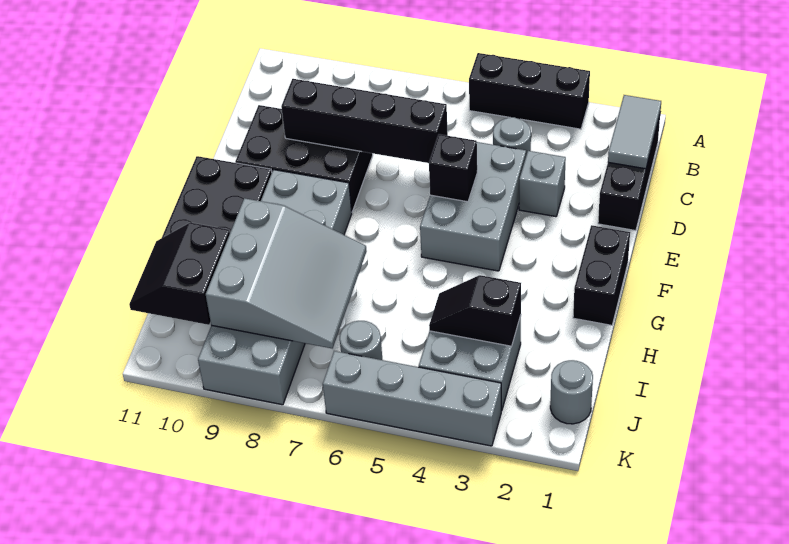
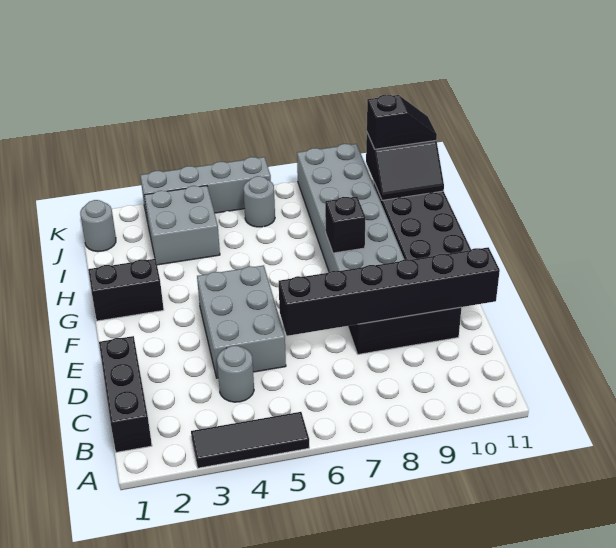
black 1x3 brick [469,53,590,129] -> black 1x3 tile [191,412,309,468]
grey 1x2 tile [608,95,661,169] -> none
grey 1x1 brick [519,151,566,217] -> none
black 1x4 brick [281,79,448,163] -> black 1x6 brick [279,247,500,336]
black 1x1 brick [429,134,477,202] -> black 1x1 brick moved to [325,196,366,253]
black 1x2 brick [573,225,630,325] -> black 1x2 brick turned to [88,259,164,321]
grey 3x3 slope [206,198,367,349] -> none
black 1x2 slope [429,275,521,346] -> black 1x2 slope moved to [367,95,437,149]
black 2x2 slope [129,223,230,325] -> black 2x2 slope turned to [366,133,444,200]

